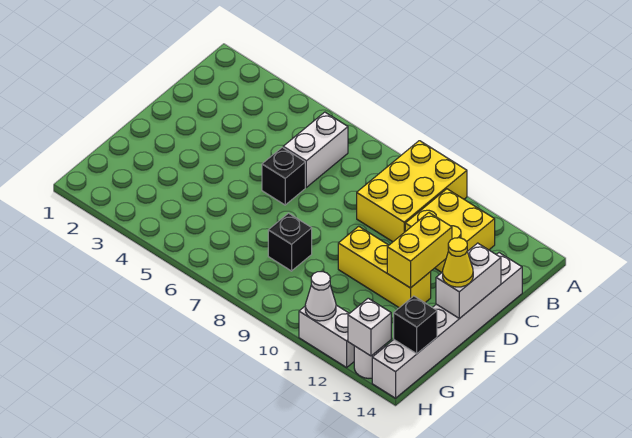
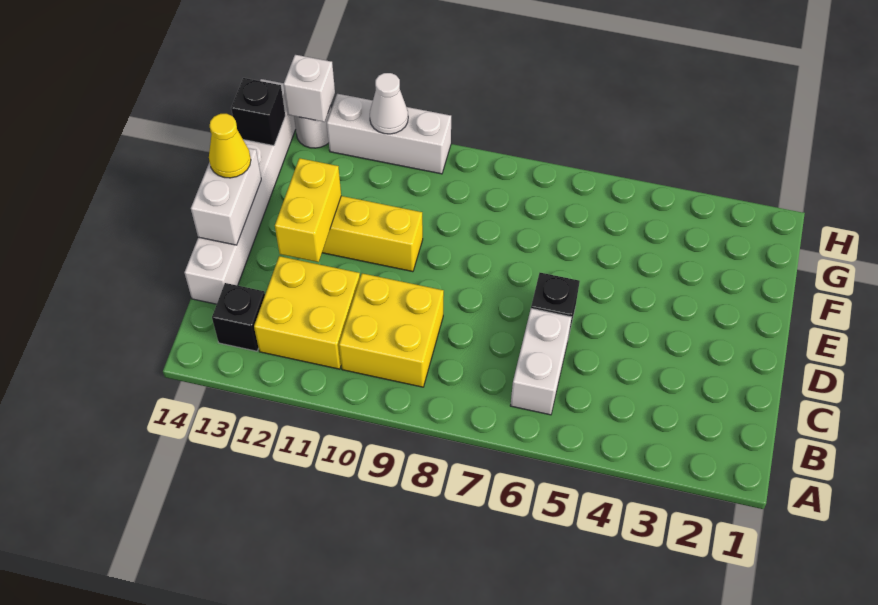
yellow 2x3 brick [357,141,467,242] -> yellow 2x2 brick [339,273,444,387]
black 1x1 brick [268,213,312,271] -> black 1x1 brick moved to [212,283,265,351]
white 1x2 brick [299,305,354,367] -> white 1x3 brick [327,94,451,174]

